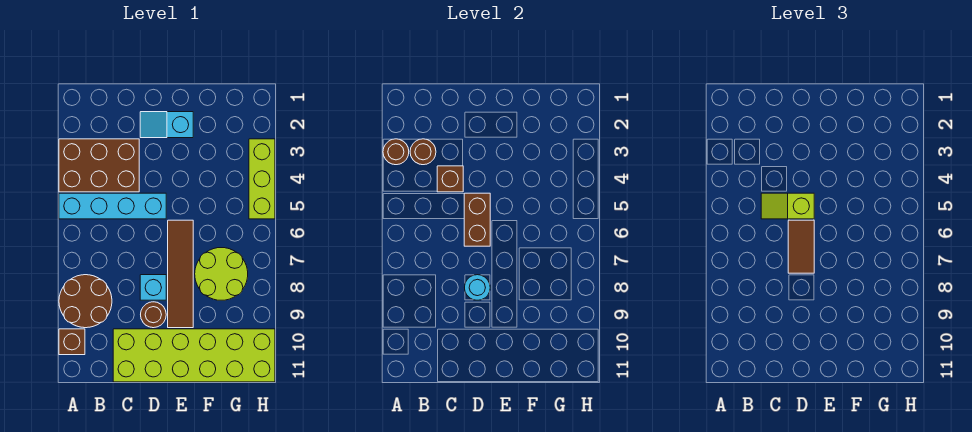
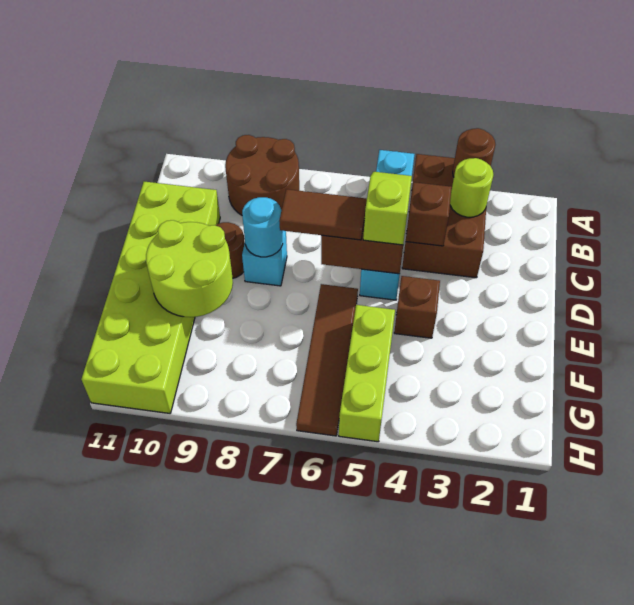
brown 1x1 brick [59,329,85,355] -> brown 1x1 brick moved to [394,276,440,338]
brown 1x1 round brick [410,139,436,165] -> lime 1x1 round brick [450,158,493,217]
cyan 1x2 slope [140,112,193,138] -> none
brown 1x4 tile [168,220,193,328] -> brown 1x4 tile turned to [296,284,358,436]
lime 2x2 round brick [195,248,248,300] -> lime 2x2 round brick moved to [146,220,233,317]
lime 1x3 brick [249,139,275,219] -> lime 1x3 brick turned to [339,305,395,442]

